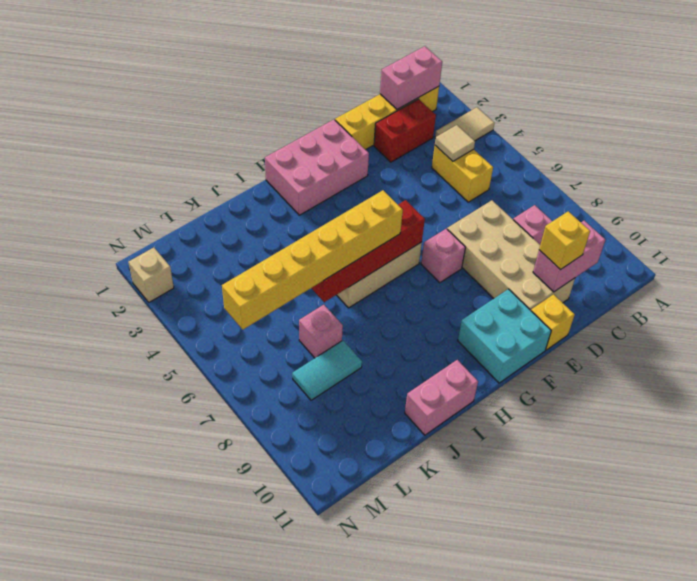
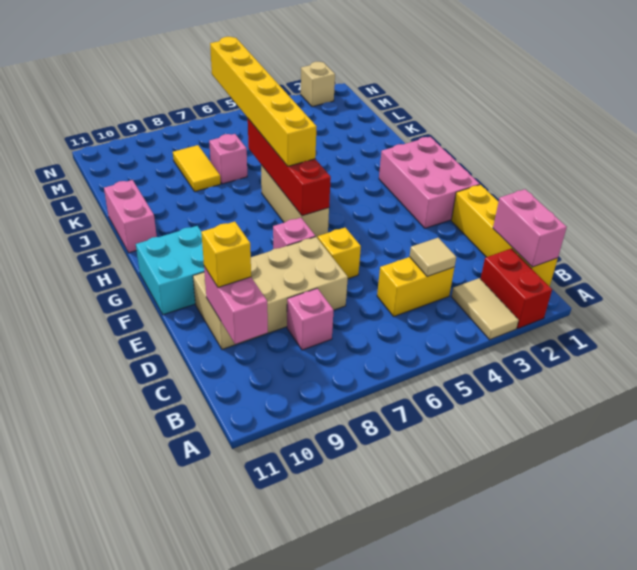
red 1x2 brick [374,99,436,162] -> red 1x2 brick moved to [481,249,552,328]
yellow 1x1 brick [531,294,575,350] -> yellow 1x1 brick moved to [318,228,361,279]
cyan 1x2 tile [292,341,362,400] -> yellow 1x2 tile [173,145,221,192]

